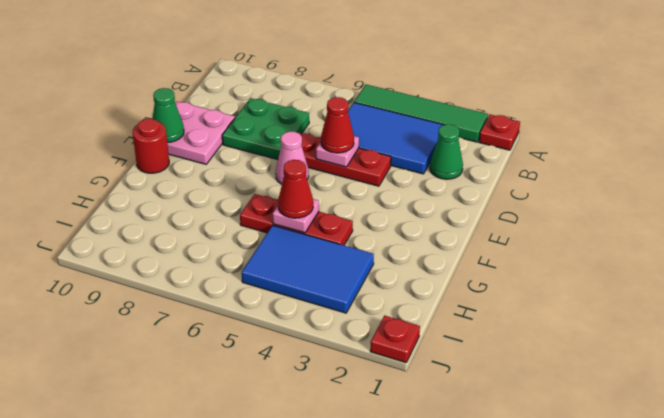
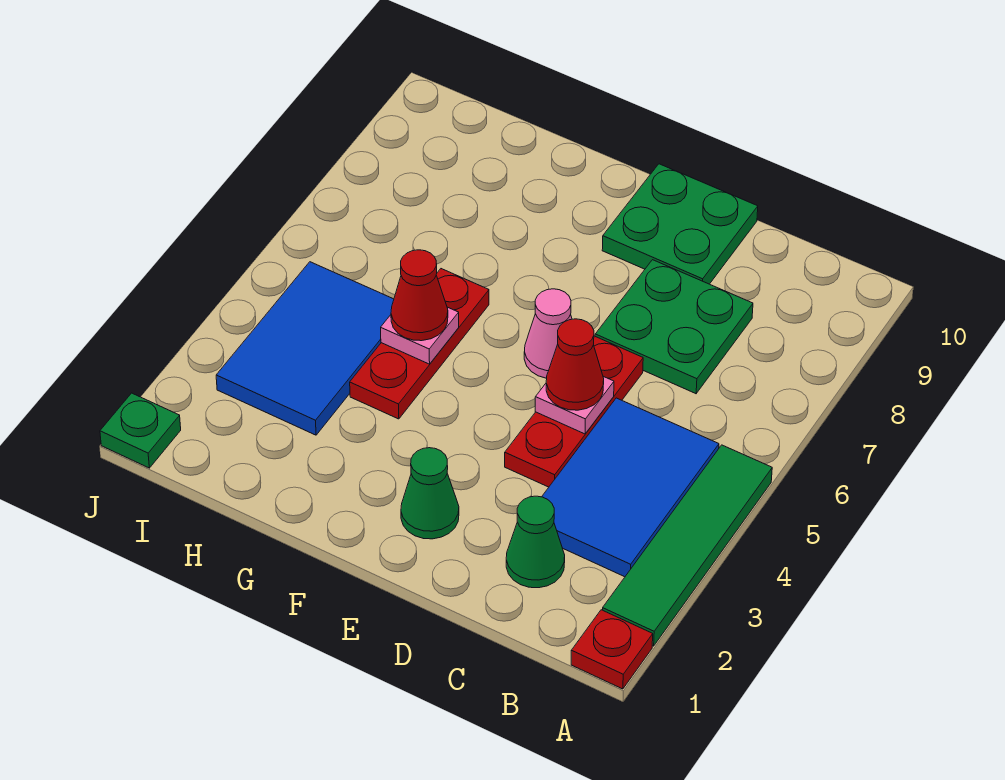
pink 2x2 plate [167,102,235,164] -> green 2x2 plate [602,164,758,284]
green 1x1 cone [152,88,184,142] -> green 1x1 cone moved to [401,448,459,539]
red 1x1 round brick [133,119,169,173] -> none
red 1x1 plate [370,316,420,363] -> green 1x1 plate [100,393,181,468]

